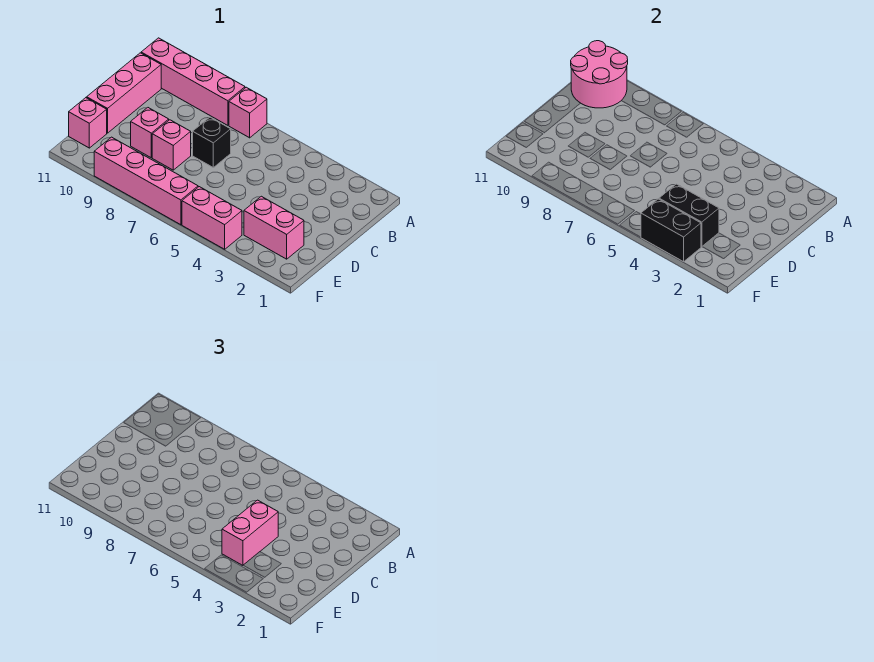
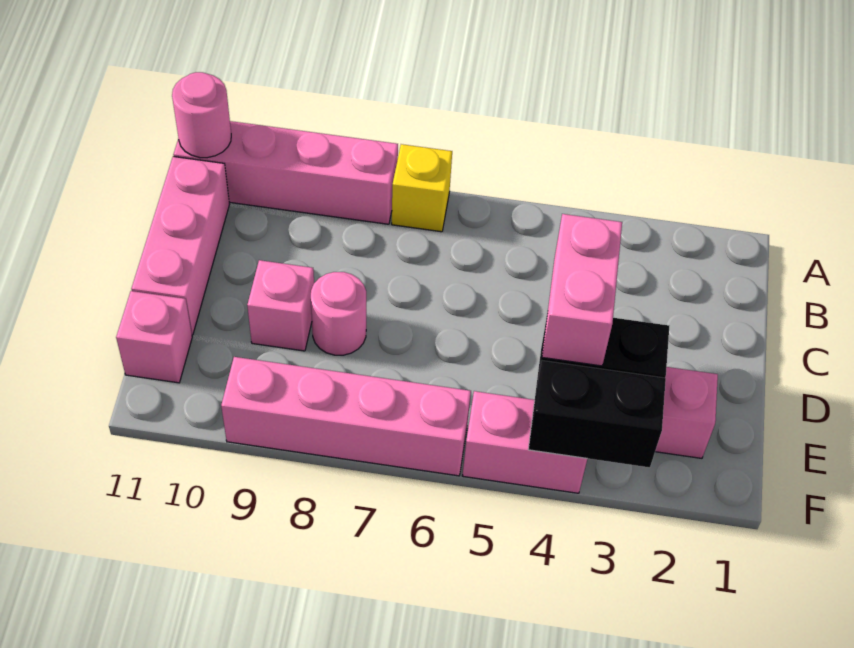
pink 1x1 brick [229,87,267,138] -> yellow 1x1 brick [392,144,452,232]
pink 2x2 round brick [571,41,628,108] -> pink 1x1 round brick [172,72,231,158]
black 1x1 brick [193,117,231,167] -> none
pink 1x1 brick [152,120,191,170] -> pink 1x1 round brick [311,272,366,355]

